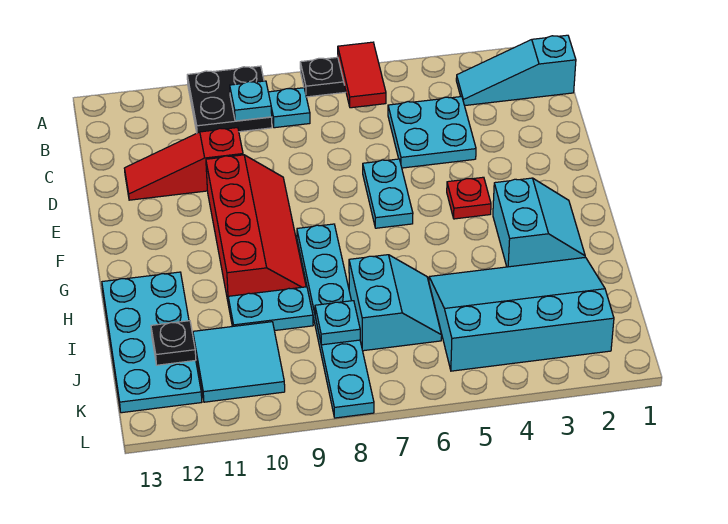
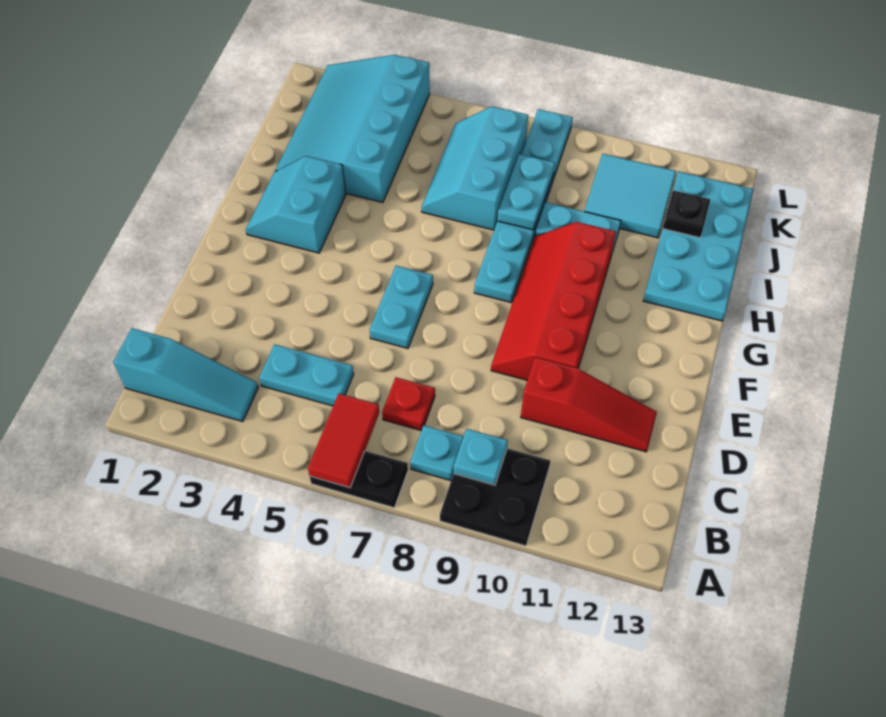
cyan 2x2 plate [388,97,476,168] -> cyan 1x2 plate [259,344,354,406]
red 1x1 plate [447,177,491,219] -> red 1x1 plate moved to [382,377,435,431]
cyan 3x4 slope [429,257,614,371] -> cyan 3x4 slope turned to [275,55,430,203]
cyan 2x2 slope [349,255,442,351] -> cyan 2x3 slope [422,106,528,230]
cyan 1x1 plate [315,301,360,345] -> cyan 1x2 plate [497,154,555,230]

